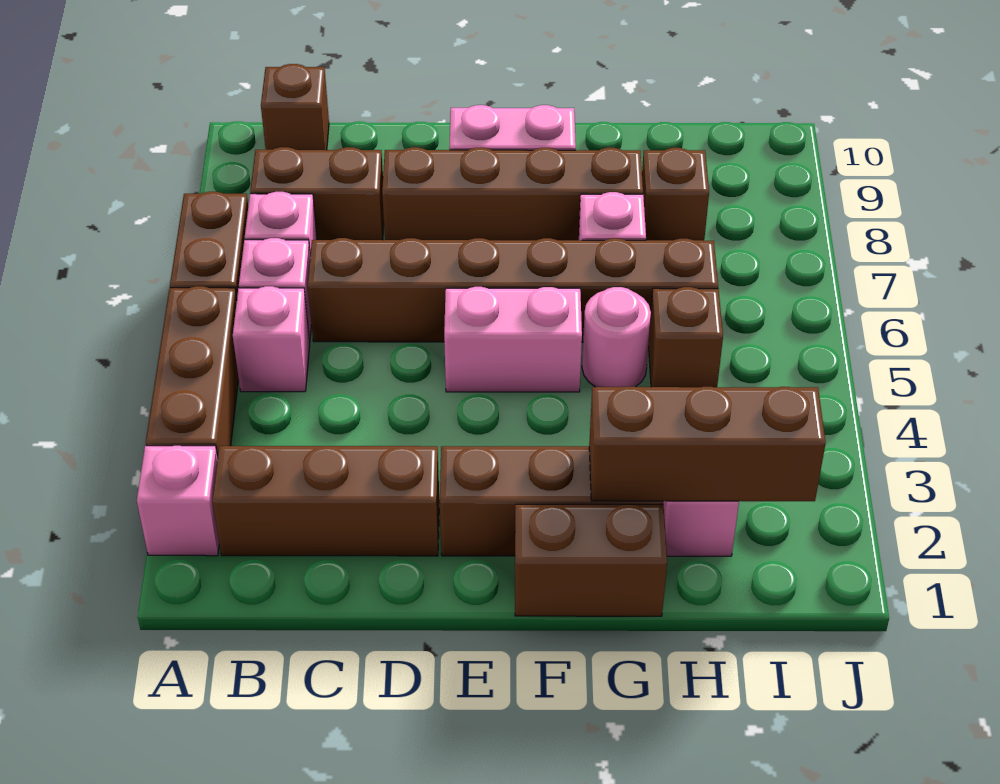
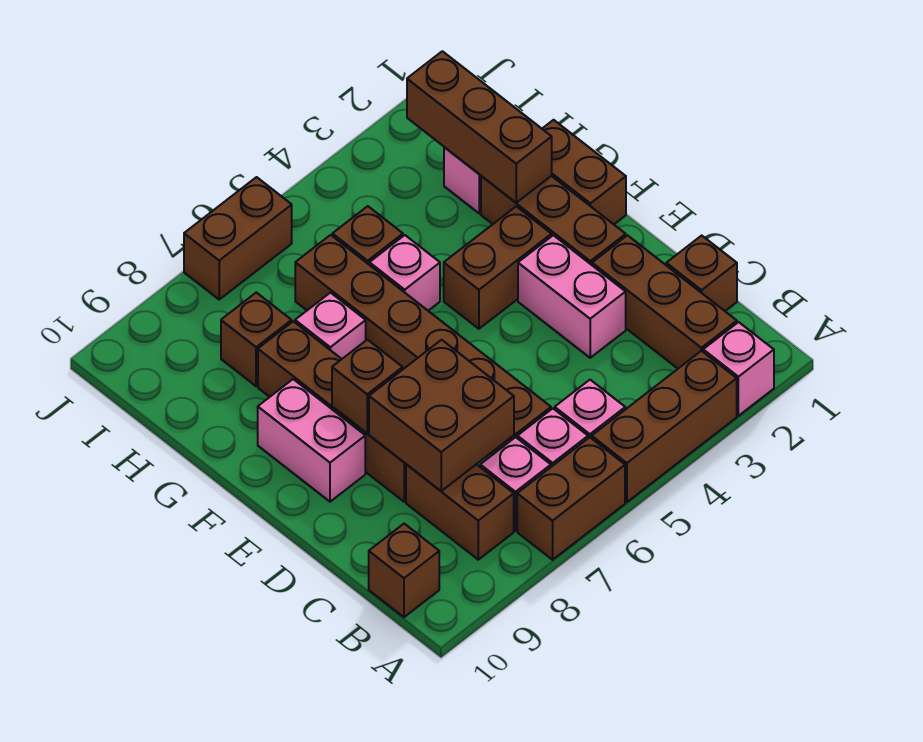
none -> brown 1x1 brick [666,236,737,311]
none -> brown 2x2 brick [369,340,514,491]
pink 1x2 brick [444,287,582,392] -> pink 1x2 brick moved to [518,235,626,358]
none -> brown 1x1 brick [332,340,403,433]
none -> brown 1x2 brick [444,206,552,329]
pink 1x1 round brick [582,287,651,387] -> pink 1x1 brick [369,235,440,311]
none -> brown 1x2 brick [184,177,292,299]

